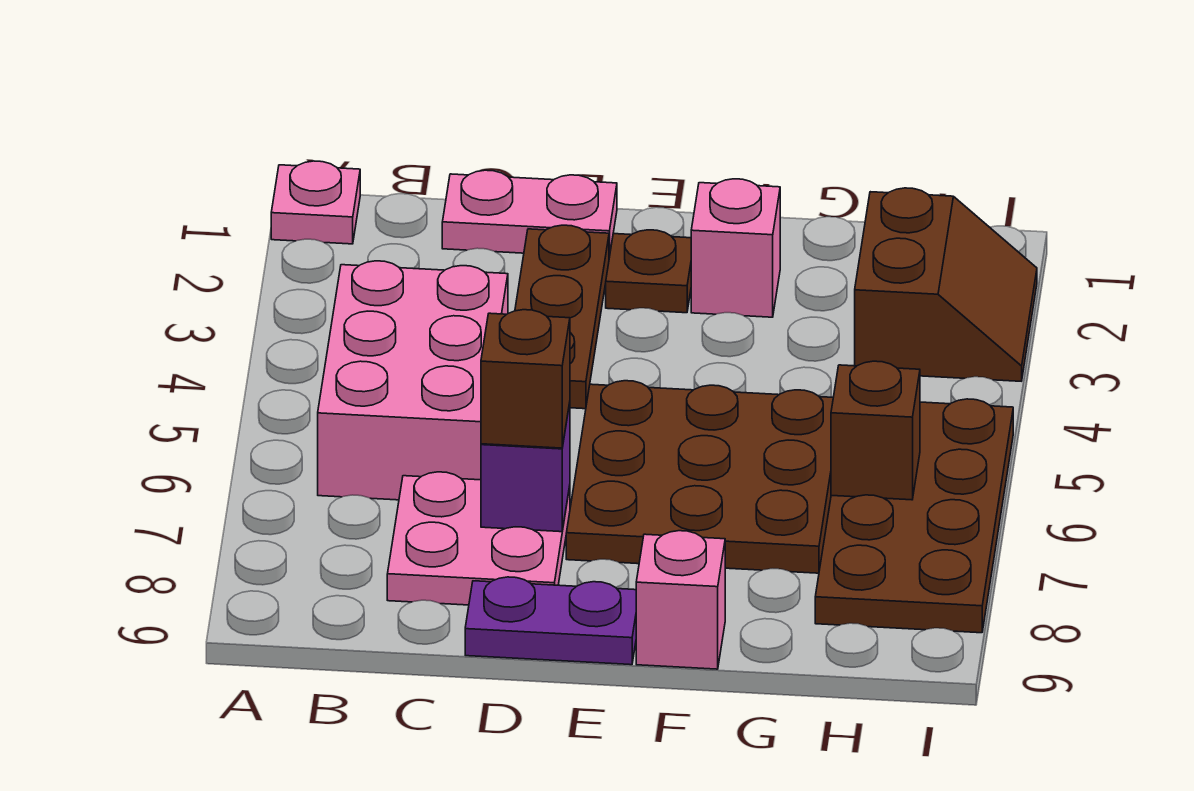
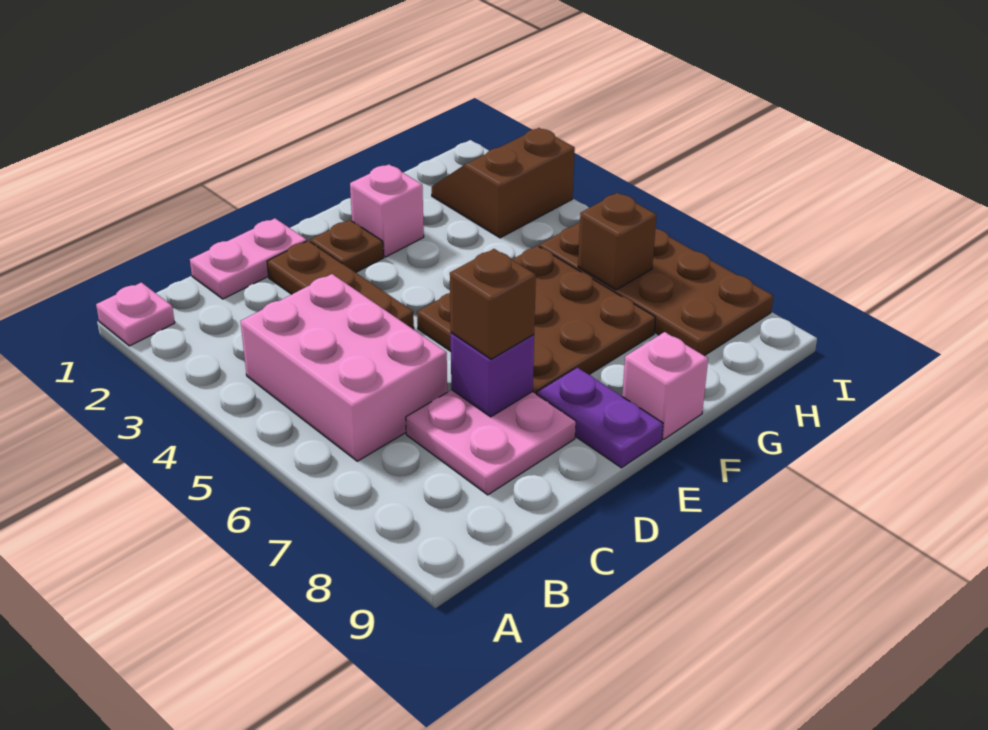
purple 1x2 plate [465,577,636,665] -> purple 1x2 plate turned to [537,368,663,468]
brown 2x2 slope [855,188,1037,381] -> brown 2x2 slope turned to [432,128,575,238]

